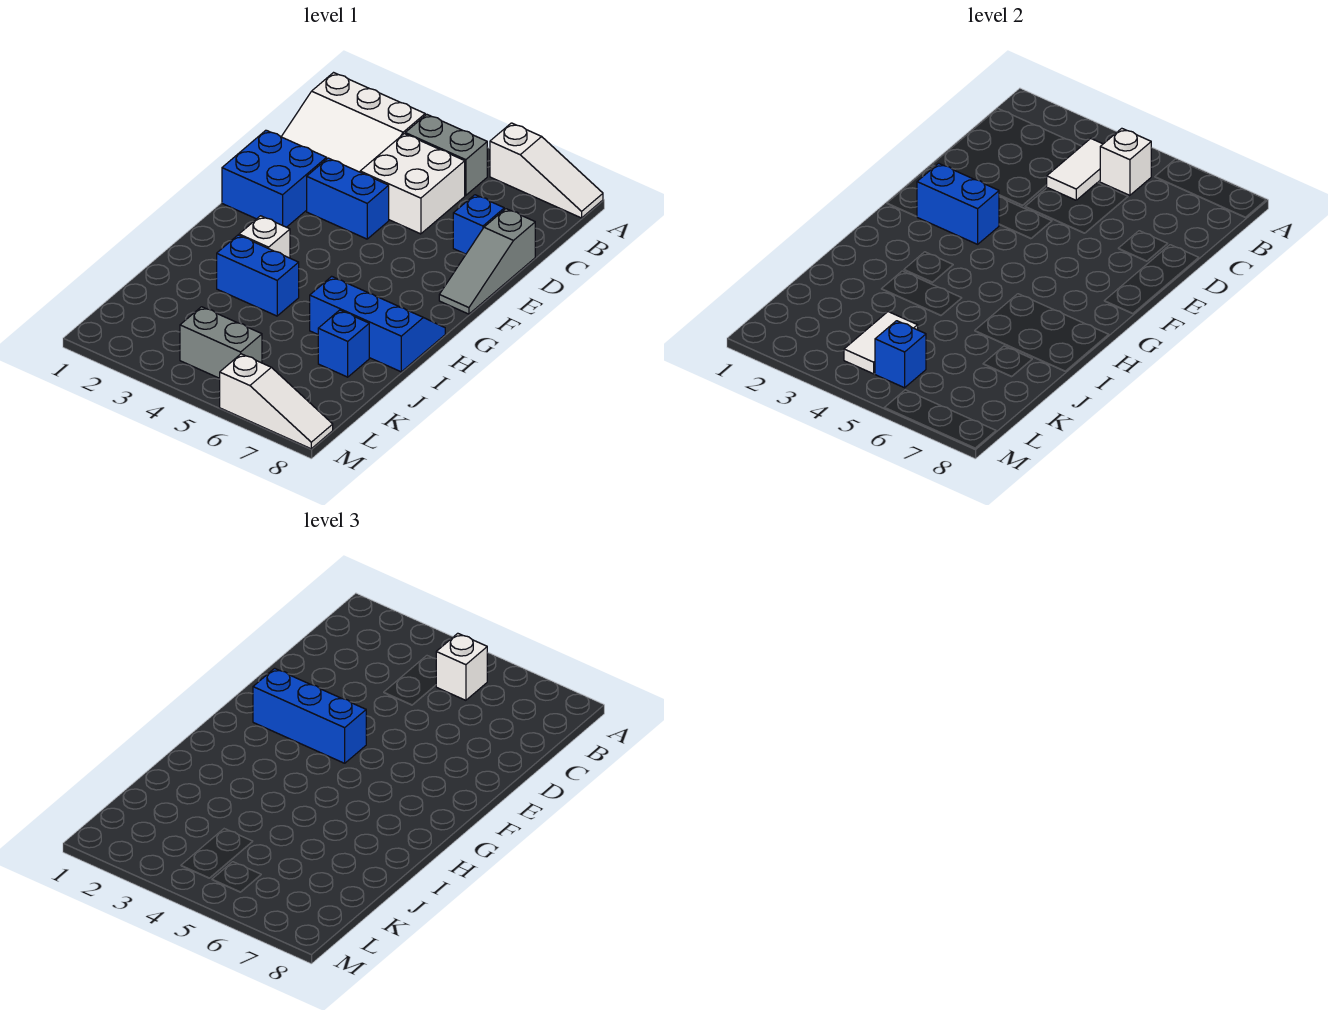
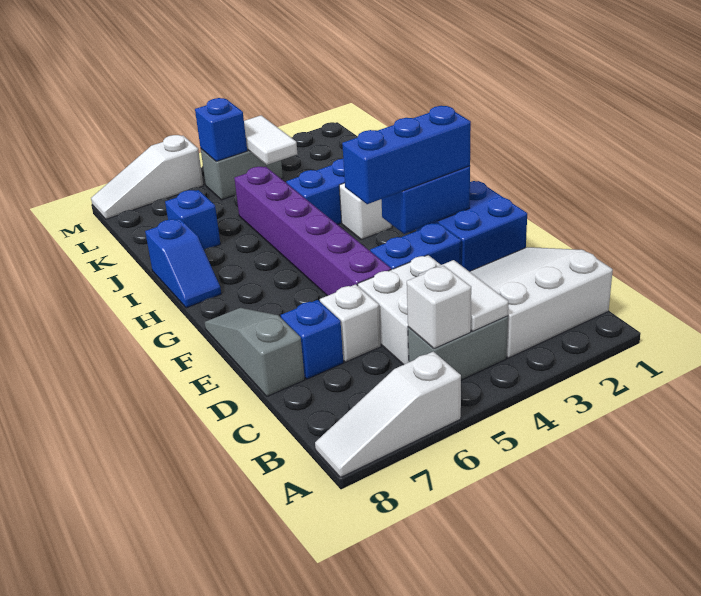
white 1x1 brick [436,633,487,700] -> white 1x1 brick moved to [320,284,381,362]
none -> purple 1x6 brick [234,167,391,296]
blue 2x3 slope [310,276,445,372] -> blue 1x2 slope [145,219,221,308]

